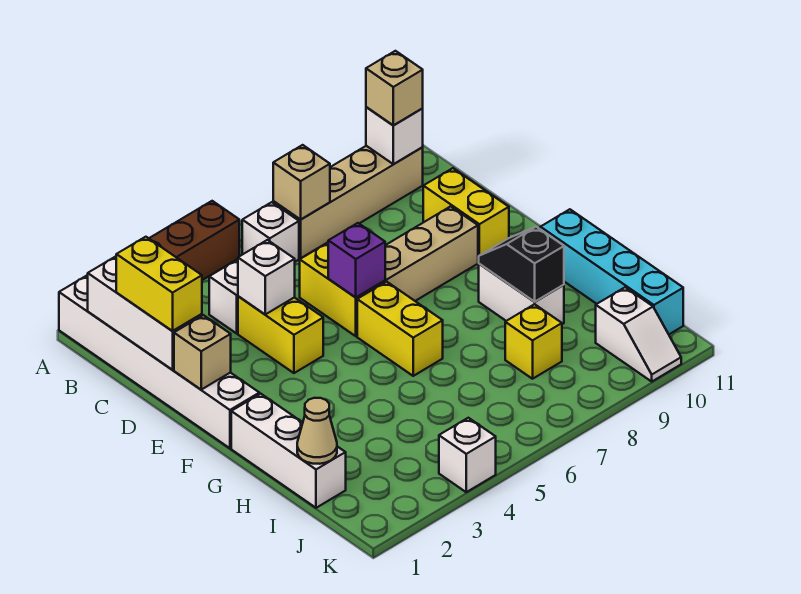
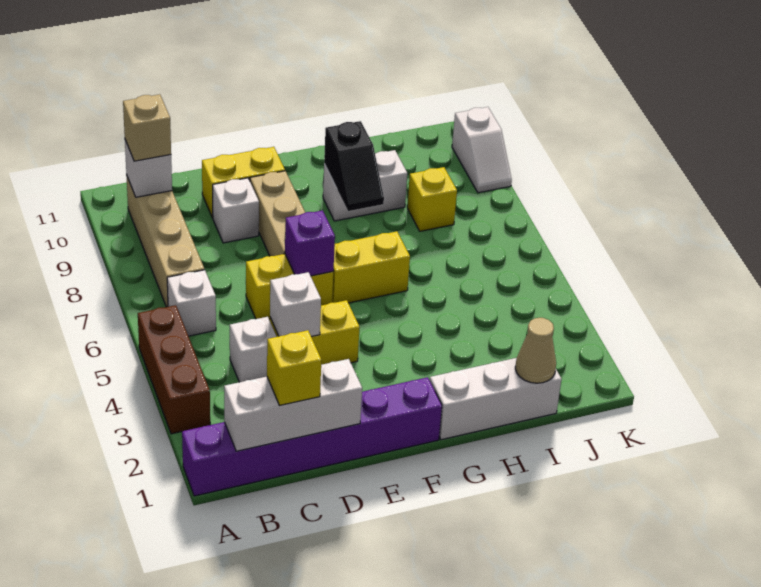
white 1x6 brick [59,275,259,448] -> purple 1x6 brick [182,377,442,496]
tan 1x1 brick [273,145,330,220] -> none
yellow 1x2 brick [116,237,202,331] -> yellow 1x1 brick [267,330,321,405]
tan 1x1 brick [174,315,231,390] -> none
black 1x2 slope [479,227,564,302] -> black 1x2 slope turned to [324,121,384,211]
cyan 1x4 brick [540,209,683,334] -> none
white 1x2 slope [596,287,681,381] -> white 1x2 slope turned to [452,107,512,193]
white 1x1 brick [439,418,496,492] -> white 1x1 brick moved to [213,178,259,243]

